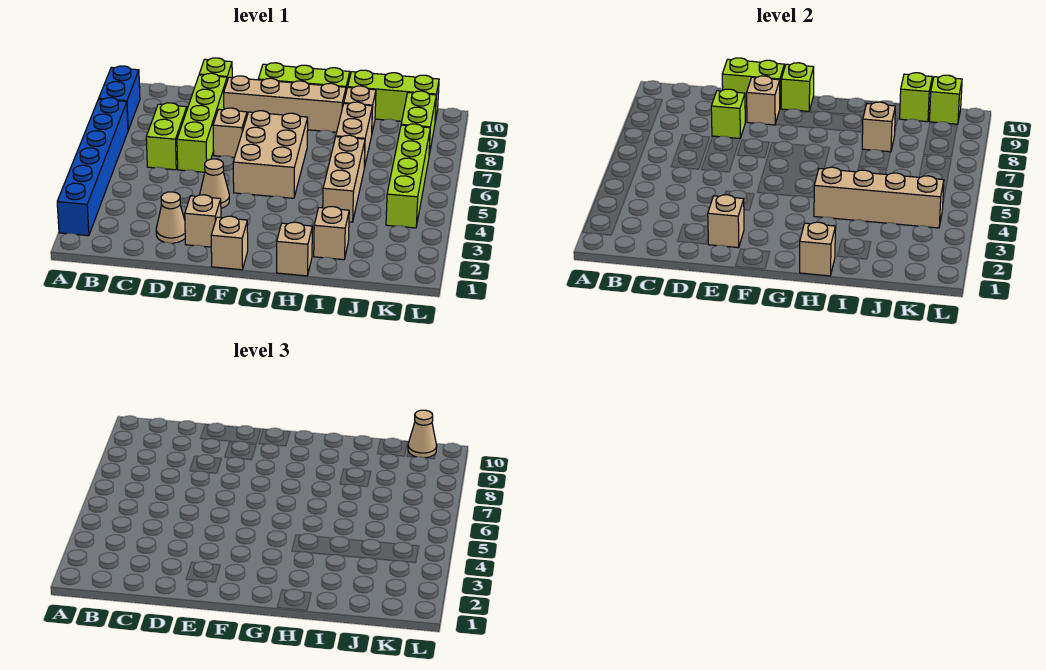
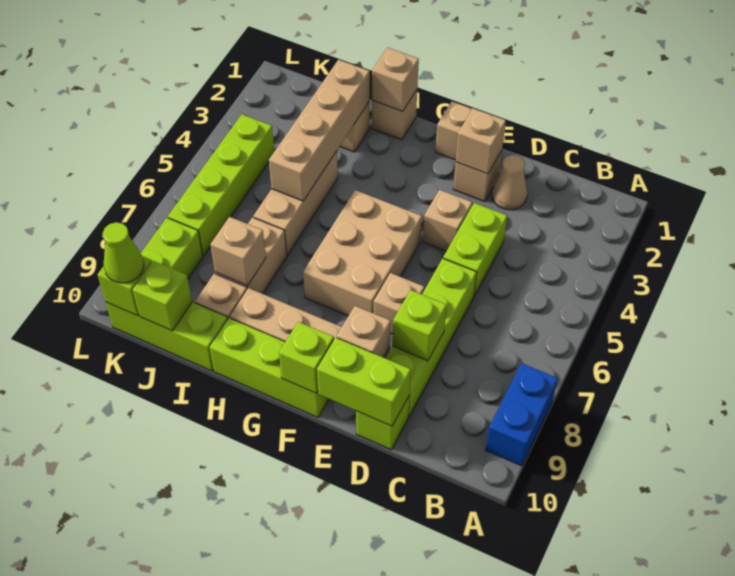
blue 1x6 brick [57,98,128,236] -> none
lime 1x2 brick [146,103,187,170] -> lime 1x2 brick moved to [443,203,507,296]
tan 1x1 cone [200,159,229,208] -> tan 1x1 brick [423,190,472,251]
tan 1x4 brick [814,167,944,228] -> tan 1x4 brick turned to [269,60,370,201]
tan 1x1 cone [408,410,437,458] -> lime 1x1 cone [103,222,144,283]

